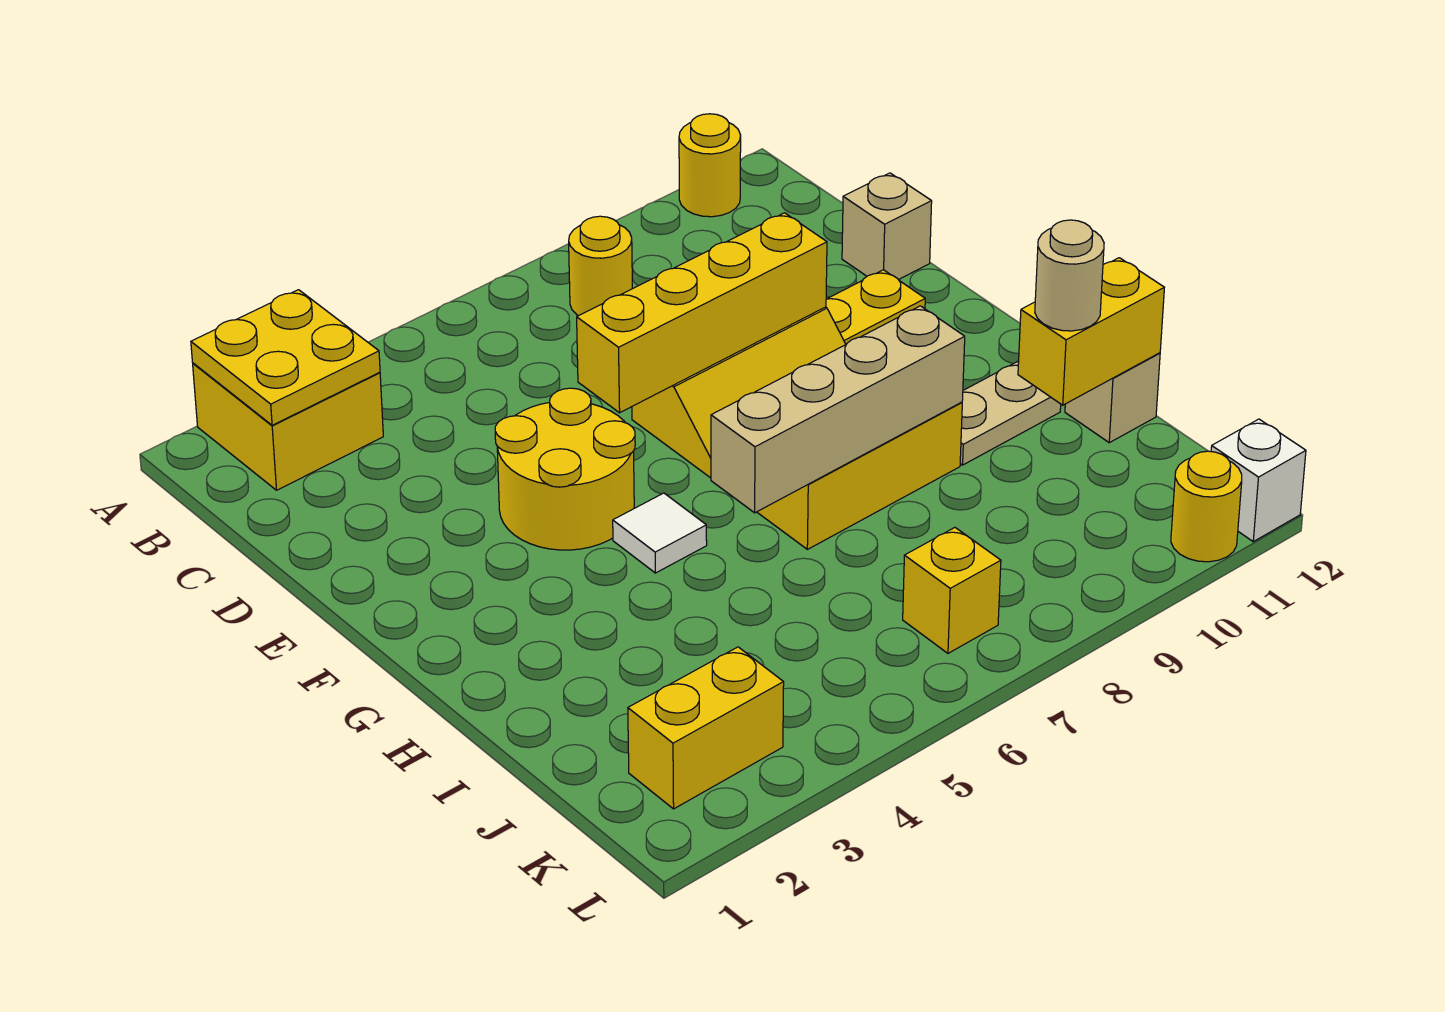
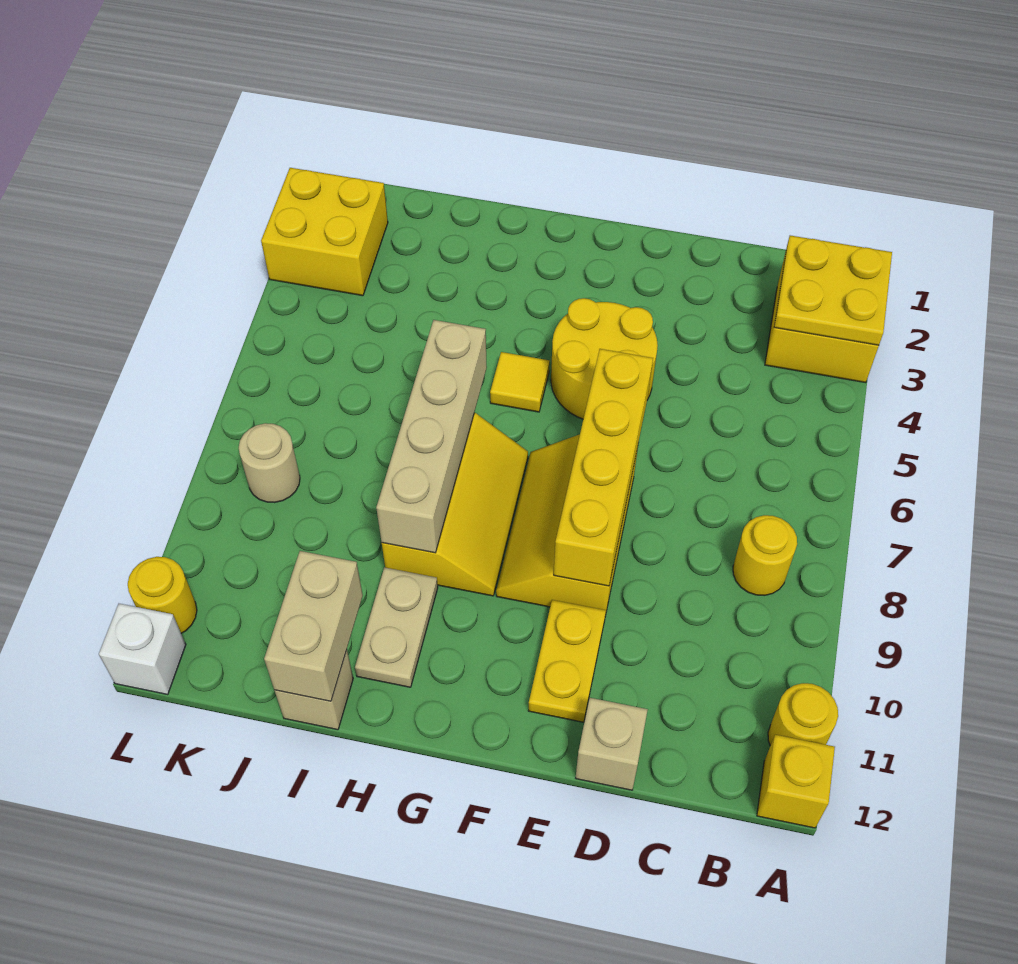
white 1x1 tile [613,493,707,573] -> yellow 1x1 tile [490,352,550,412]
yellow 1x2 brick [1018,258,1164,405] -> tan 1x2 brick [264,551,363,701]
tan 1x1 round brick [1035,220,1104,331] -> tan 1x1 round brick moved to [239,423,300,503]
yellow 1x2 brick [628,647,784,809] -> yellow 2x2 brick [261,168,388,296]
yellow 1x1 brick [903,528,1001,653] -> yellow 1x1 brick moved to [757,735,835,828]

